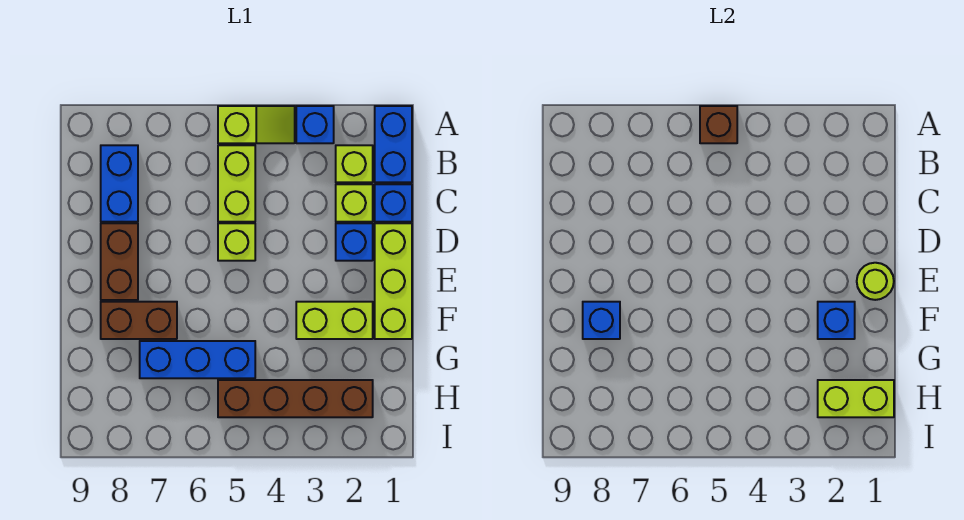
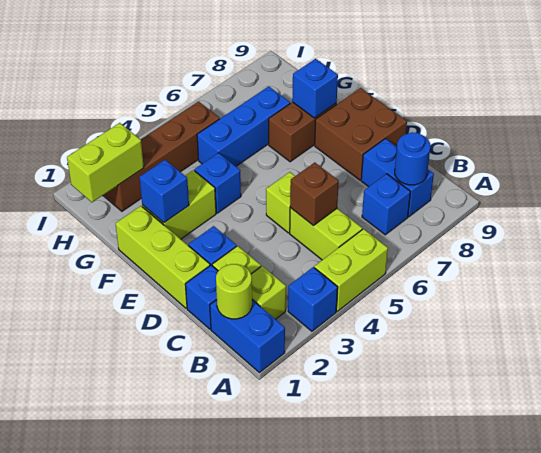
lime 1x2 slope [218,106,295,143] -> lime 1x2 brick [314,229,388,311]
brown 1x1 brick [700,106,737,143] -> brown 1x1 brick moved to [290,162,339,225]
none -> blue 1x1 brick [362,174,410,235]
none -> blue 1x1 round brick [395,132,430,185]
brown 1x2 brick [101,223,138,300] -> brown 2x2 brick [315,88,407,180]
lime 1x1 round brick [857,263,894,300] -> lime 1x1 round brick moved to [216,264,252,319]
none -> blue 1x1 brick [194,153,241,213]

